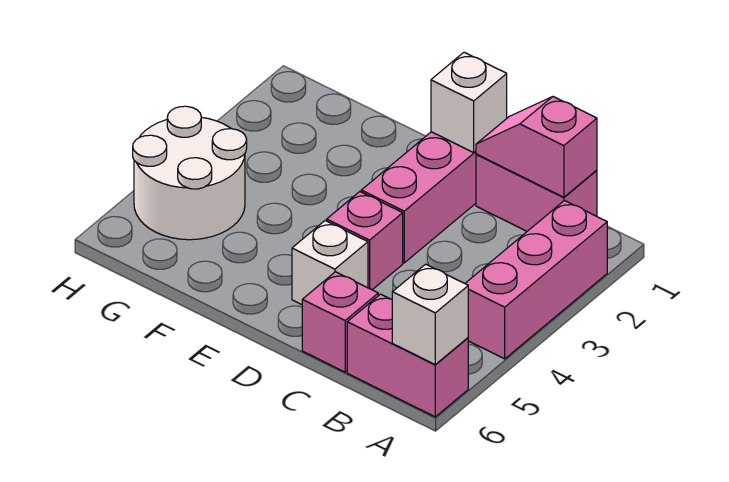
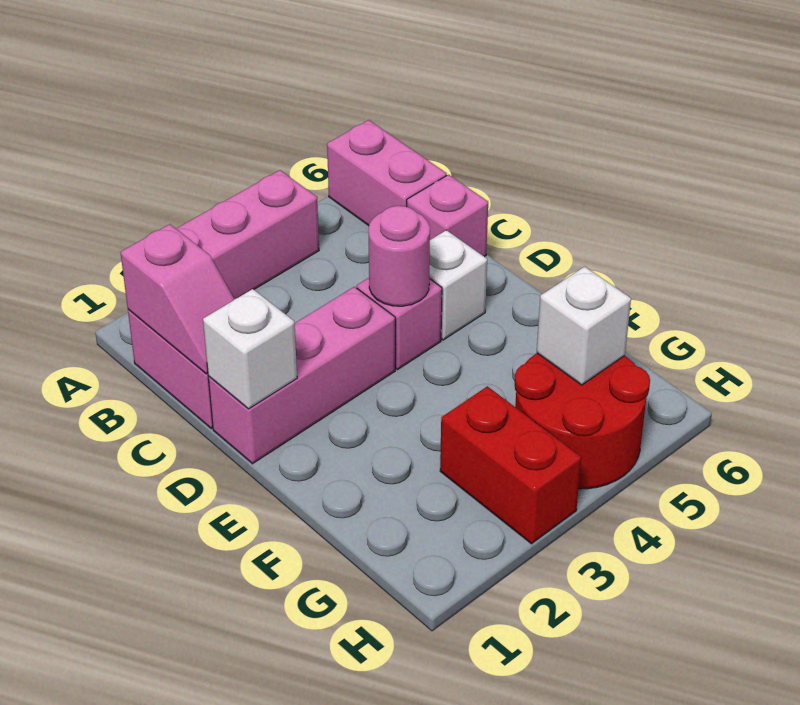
white 1x1 brick [392,264,468,364] -> white 1x1 brick moved to [537,267,631,385]
none -> pink 1x1 round brick [368,206,430,306]
none -> red 1x2 brick [440,386,581,544]
white 2x2 round brick [133,106,247,240] -> red 2x2 round brick [515,353,650,489]

